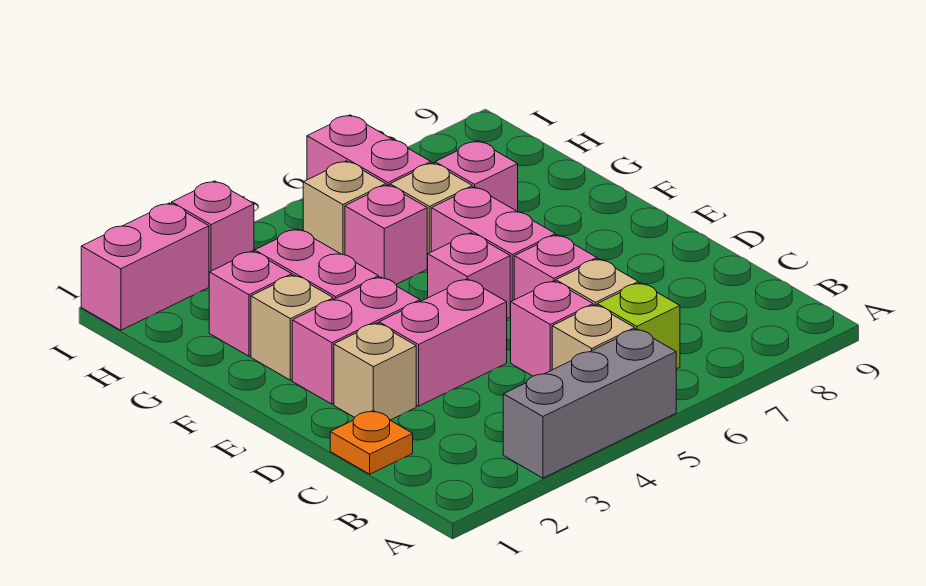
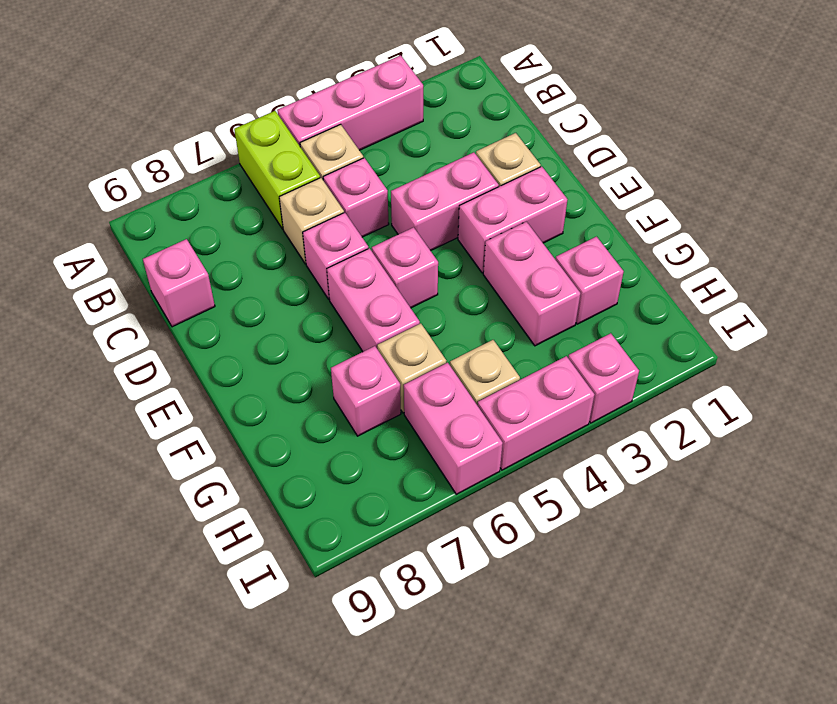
grey 1x3 brick [503,329,676,478] -> pink 1x3 brick [277,55,423,150]
lime 1x1 brick [597,283,680,369] -> lime 1x2 brick [234,111,320,229]
orange 1x1 plate [330,411,413,474] -> none
tan 1x1 brick [251,275,333,380] -> none
pink 1x1 brick [345,185,427,284] -> pink 1x1 brick moved to [143,239,215,327]
pink 1x2 brick [81,203,209,330] -> pink 1x2 brick moved to [477,356,594,470]

